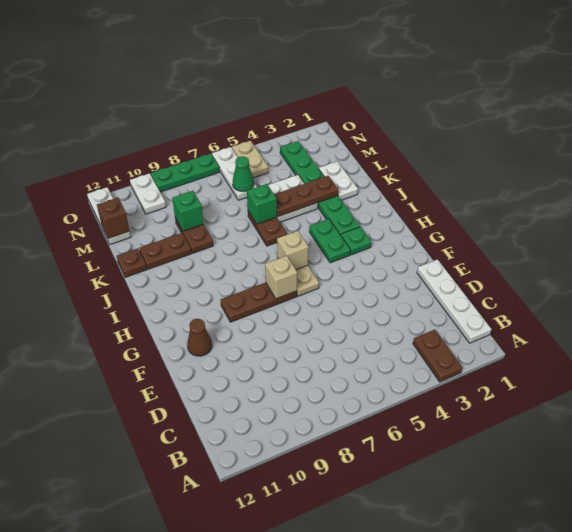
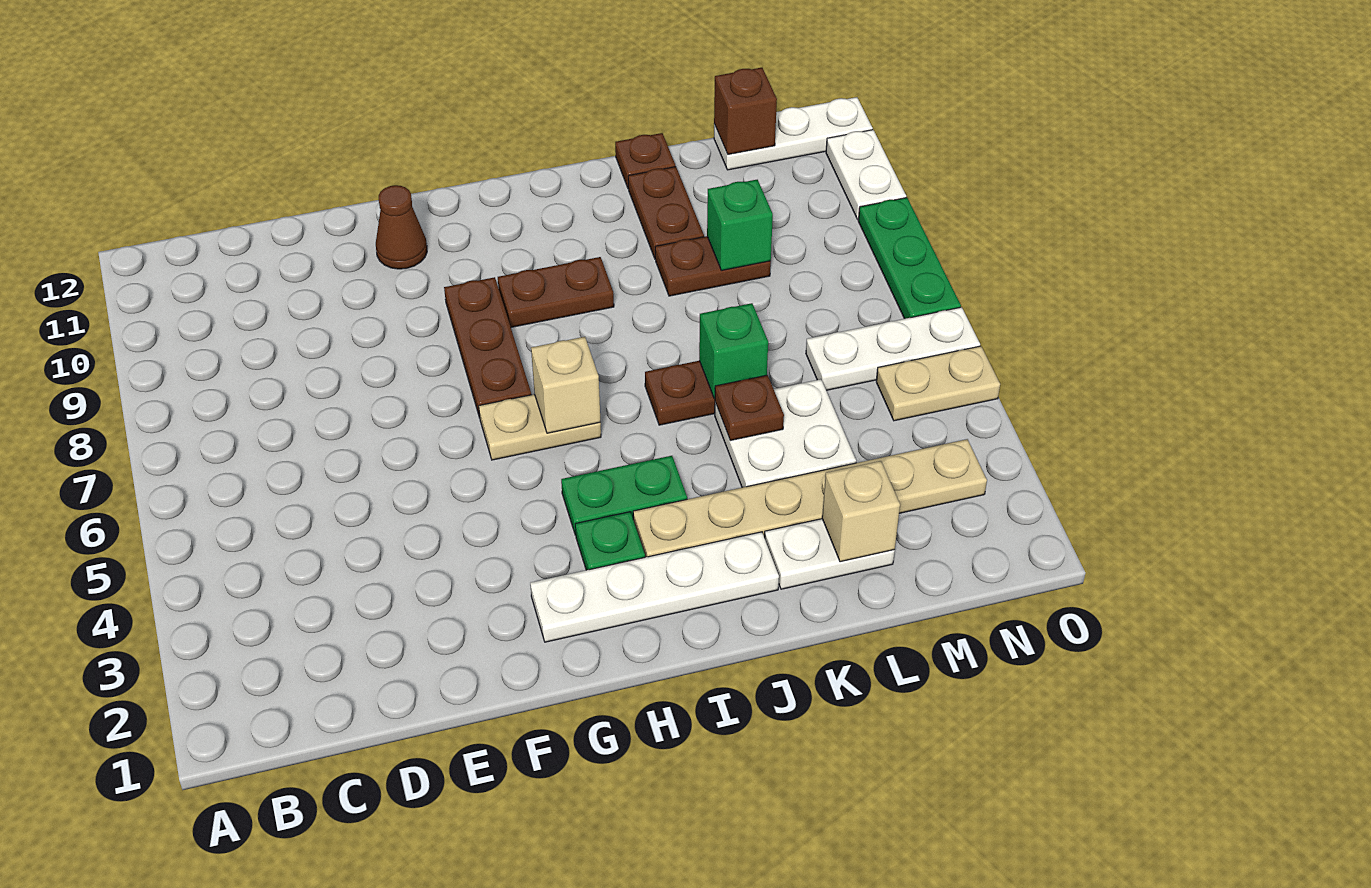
brown 1x2 plate [413,330,462,382] -> brown 1x2 plate moved to [498,257,614,327]
white 1x4 plate [417,259,492,343] -> white 1x4 plate moved to [530,532,779,642]
tan 1x1 brick [265,256,297,299] -> tan 1x1 brick moved to [822,461,900,562]
green 1x6 plate [280,141,360,235] -> tan 1x6 plate [633,439,987,557]
brown 1x3 plate [274,176,338,217] -> brown 1x1 plate [715,375,784,440]
green 1x1 cone [233,156,254,192] -> none
white 1x2 plate [130,173,166,214] -> white 1x2 plate turned to [826,130,906,220]

